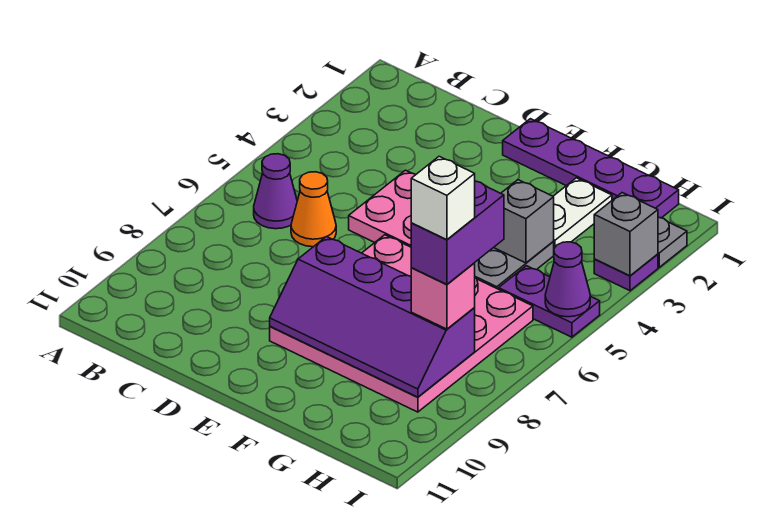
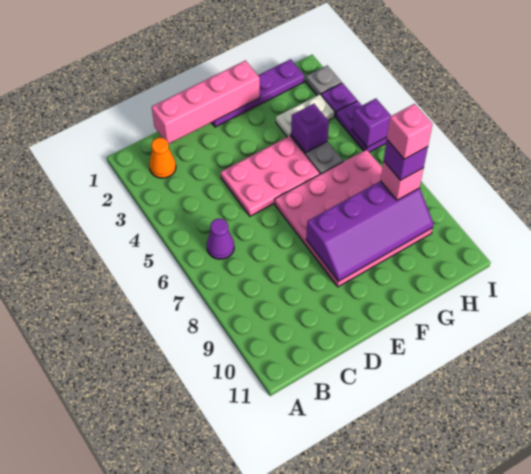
none -> pink 1x4 brick [152,61,260,144]
orange 1x1 cone [291,172,336,247] -> orange 1x1 cone moved to [149,138,176,178]
white 1x2 plate [553,178,612,248] -> white 1x2 plate turned to [276,94,335,137]
grey 1x1 brick [494,180,554,263] -> purple 1x1 brick [291,104,329,153]
purple 1x2 plate [499,266,600,337] -> purple 1x2 plate turned to [336,101,387,152]
purple 1x2 brick [411,181,504,285] -> purple 1x1 brick [384,140,428,180]
white 1x1 brick [411,157,475,240] -> pink 1x1 brick [387,104,432,159]
grey 1x1 brick [594,193,658,276] -> none
purple 1x1 cone [545,242,590,317] -> purple 1x1 brick [352,99,391,147]

